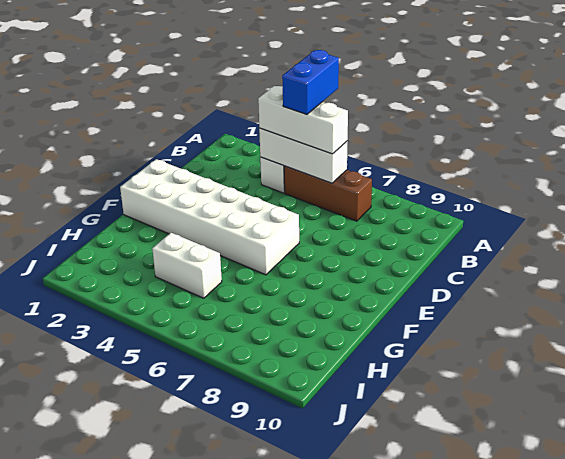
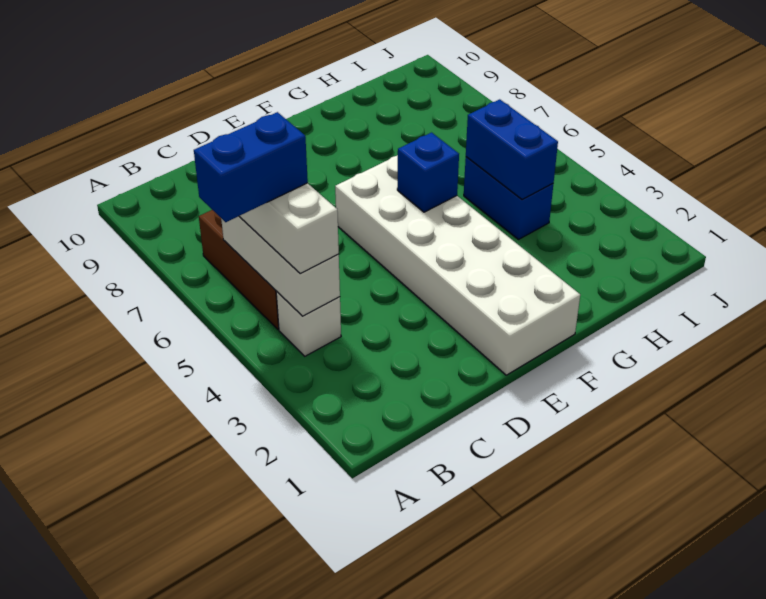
none -> blue 1x1 brick [397,133,459,212]
white 1x2 brick [152,233,222,298] -> blue 1x2 brick [464,157,553,239]
none -> blue 1x2 brick [466,99,558,200]

